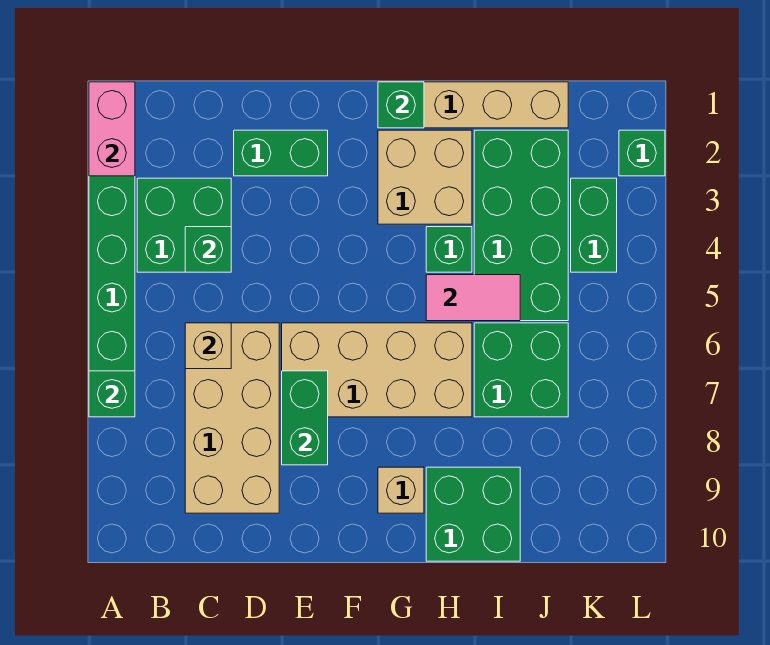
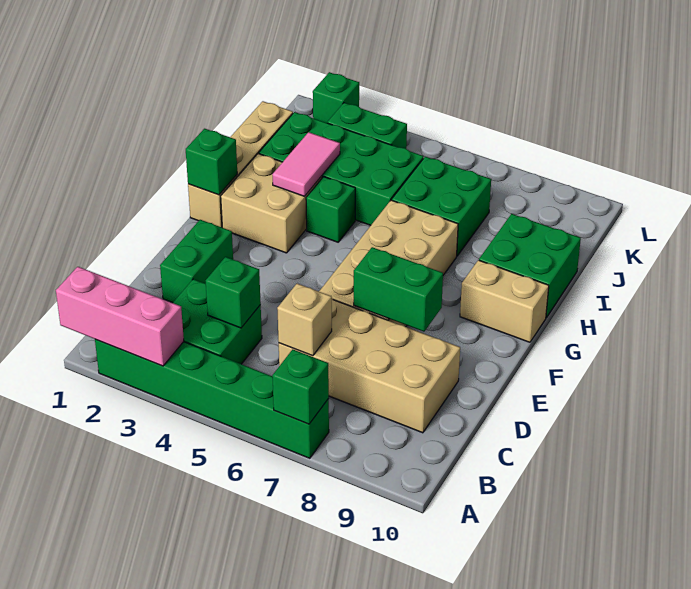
pink 1x2 brick [89,82,135,176] -> pink 1x3 brick [56,267,184,366]
tan 1x1 brick [378,467,424,513] -> tan 1x2 brick [460,260,549,342]
pink 1x2 tile [426,275,520,321] -> pink 1x2 tile moved to [272,132,340,196]

